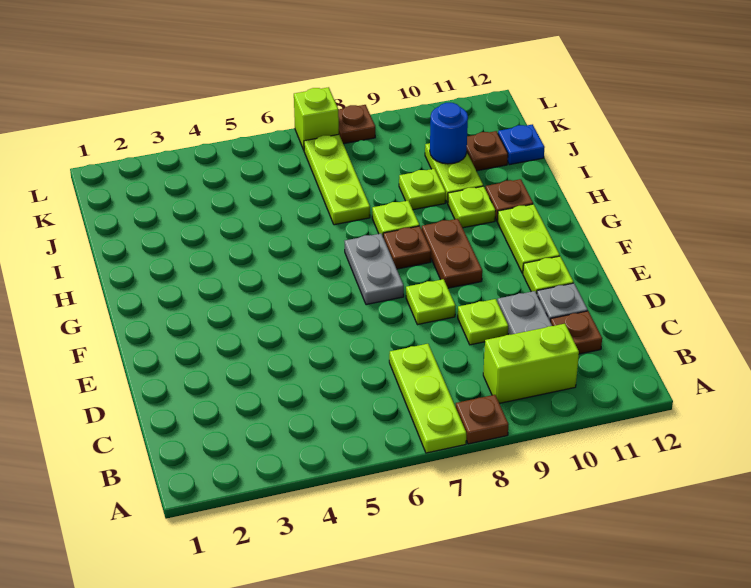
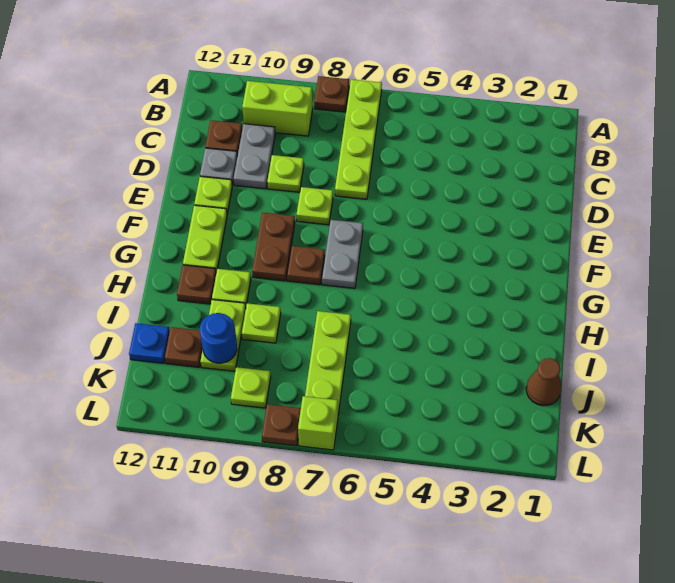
lime 1x3 plate [389,344,466,453] -> lime 1x4 plate [335,79,382,199]
lime 1x1 plate [372,201,419,236] -> lime 1x1 plate moved to [231,367,271,408]
none -> brown 1x1 cone [526,358,562,406]

